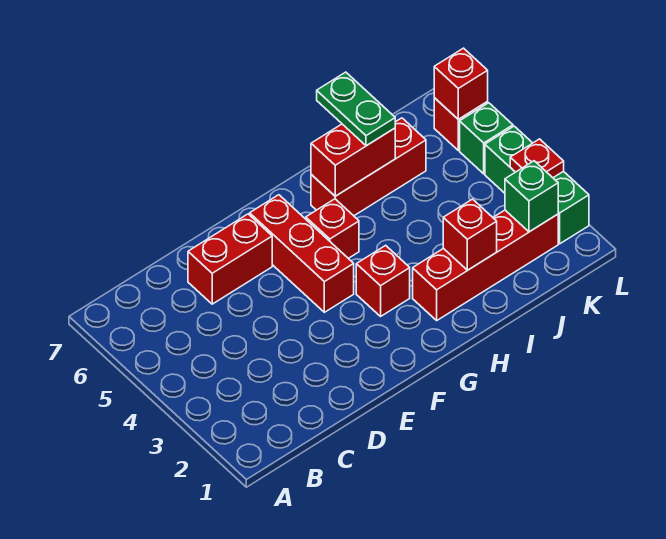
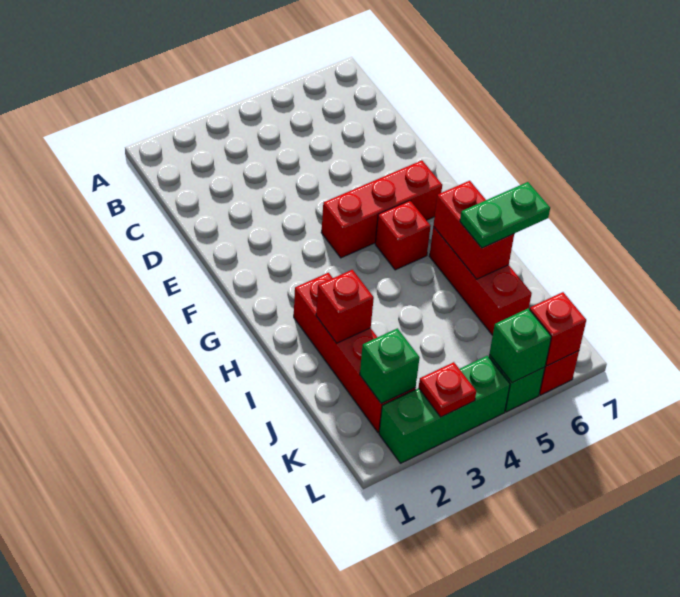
red 1x2 brick [188,214,272,304] -> none
red 1x1 brick [356,245,410,316] -> none
none -> green 1x1 brick [489,308,551,383]

